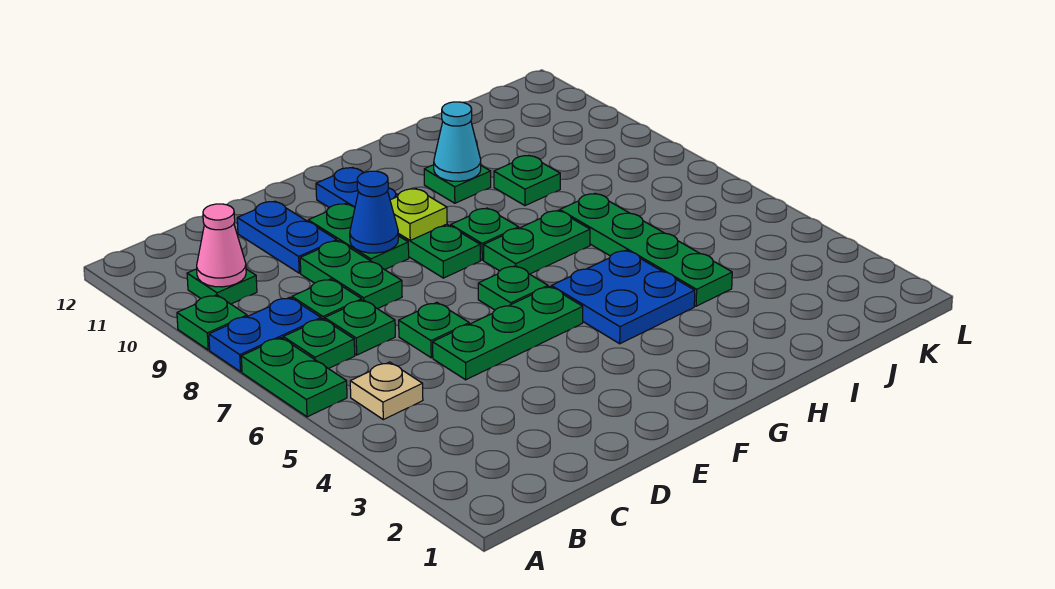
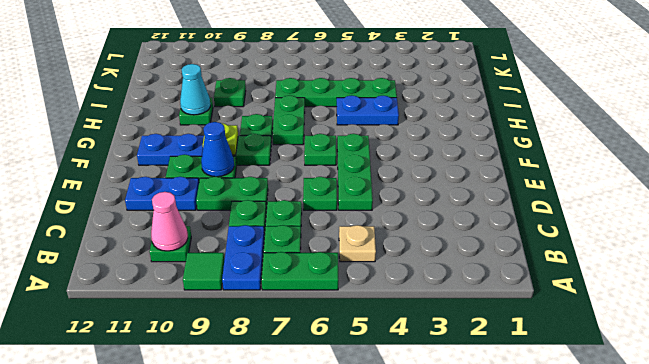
green 1x1 plate [177,295,247,350] -> green 1x1 tile [183,253,224,290]
blue 2x2 plate [552,250,695,344] -> blue 1x2 plate [337,95,399,125]

